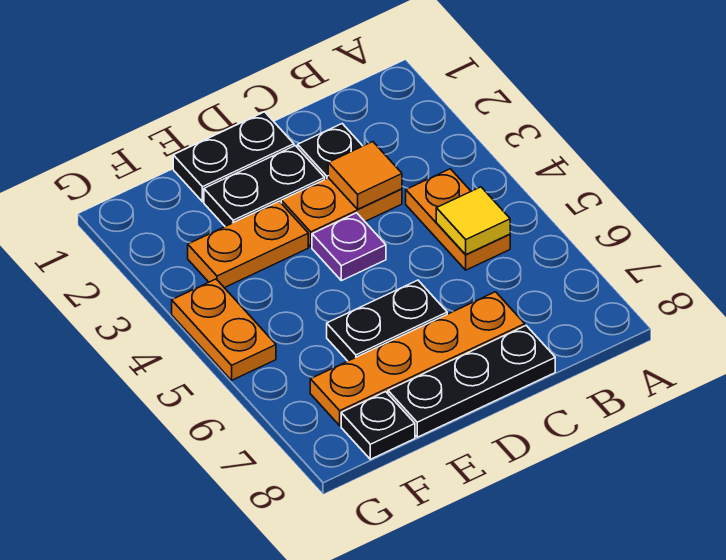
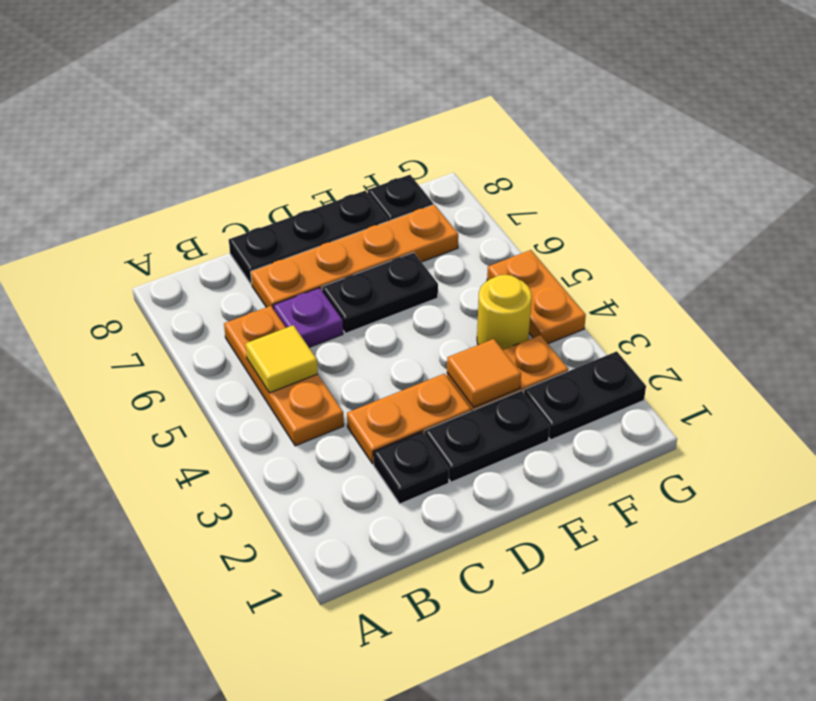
orange 1x2 plate [406,169,510,270] -> orange 1x3 plate [224,306,344,446]
orange 1x1 tile [328,142,402,209] -> orange 1x1 tile moved to [447,339,521,407]
black 1x2 plate [173,112,294,202] -> black 1x2 plate moved to [524,351,646,440]
purple 1x1 plate [312,213,386,281] -> purple 1x1 plate moved to [273,288,343,347]
none -> yellow 1x1 round brick [477,275,532,350]

